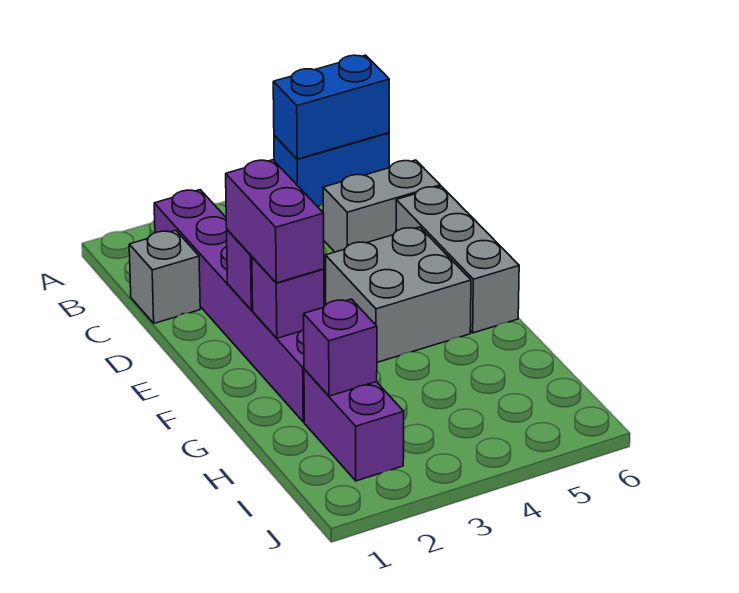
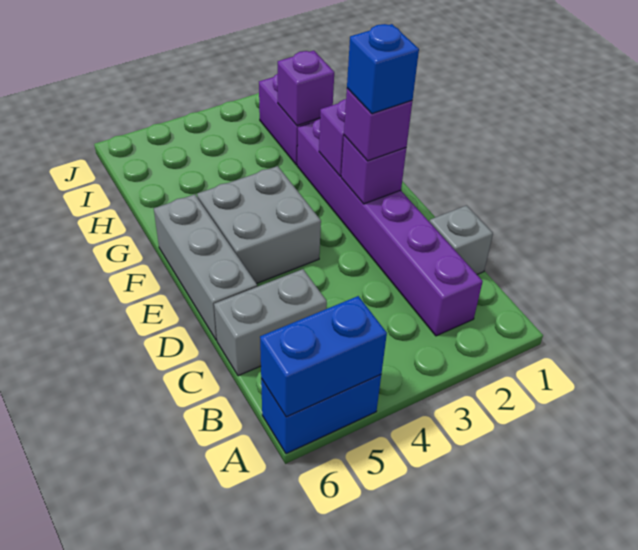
purple 1x2 brick [226,160,324,283] -> purple 1x1 brick [344,88,412,161]
none -> blue 1x1 brick [347,24,419,114]

